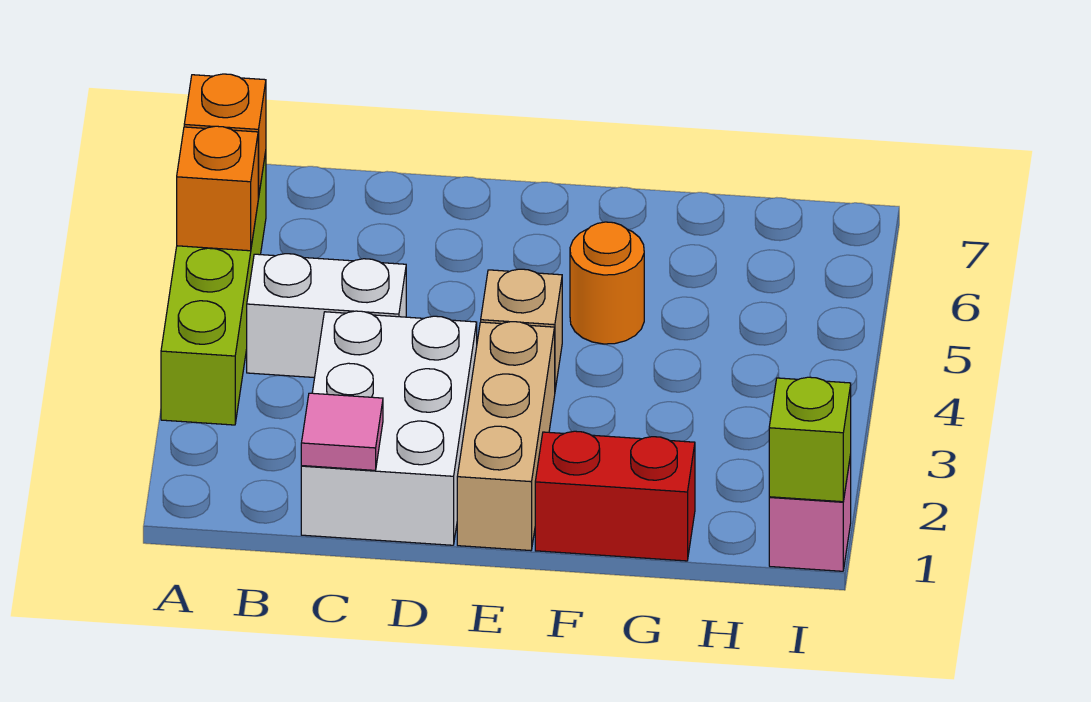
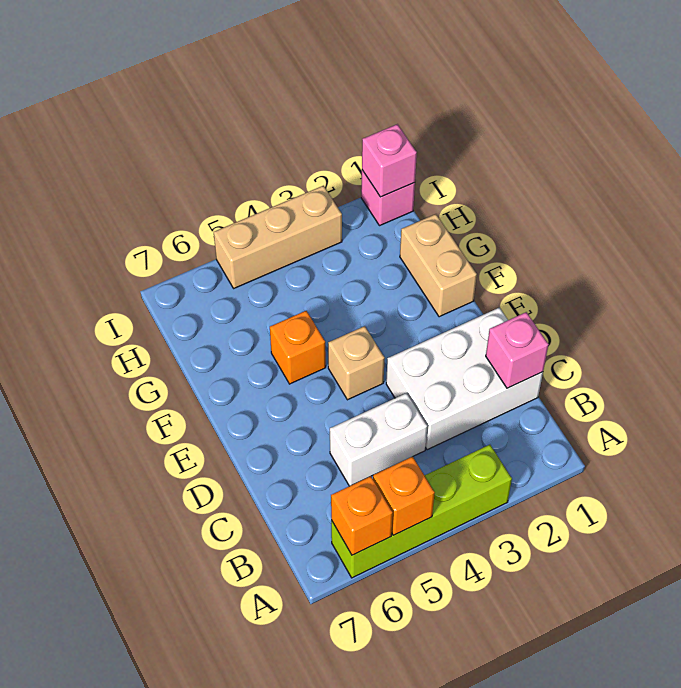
white 1x2 brick [247,254,406,378] -> white 1x2 brick turned to [330,393,427,486]
pink 1x1 tile [301,393,383,470] -> pink 1x1 brick [486,312,549,388]
tan 1x3 brick [457,322,555,551] -> tan 1x3 brick moved to [214,186,342,288]
red 1x2 brick [535,431,695,561] -> tan 1x2 brick [400,214,477,317]
orange 1x1 round brick [570,222,644,344] -> orange 1x1 brick [270,311,326,384]
lime 1x1 brick [769,377,851,502] -> pink 1x1 brick [362,124,417,197]

